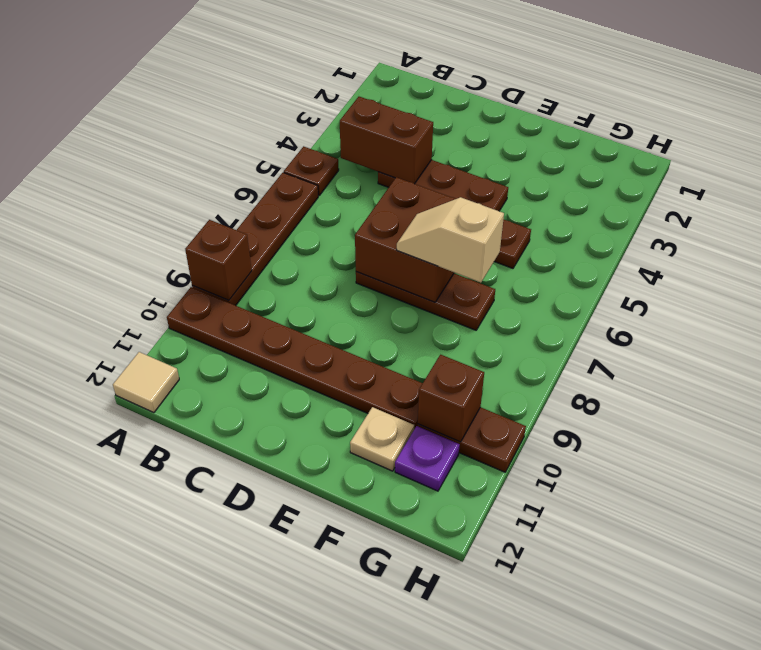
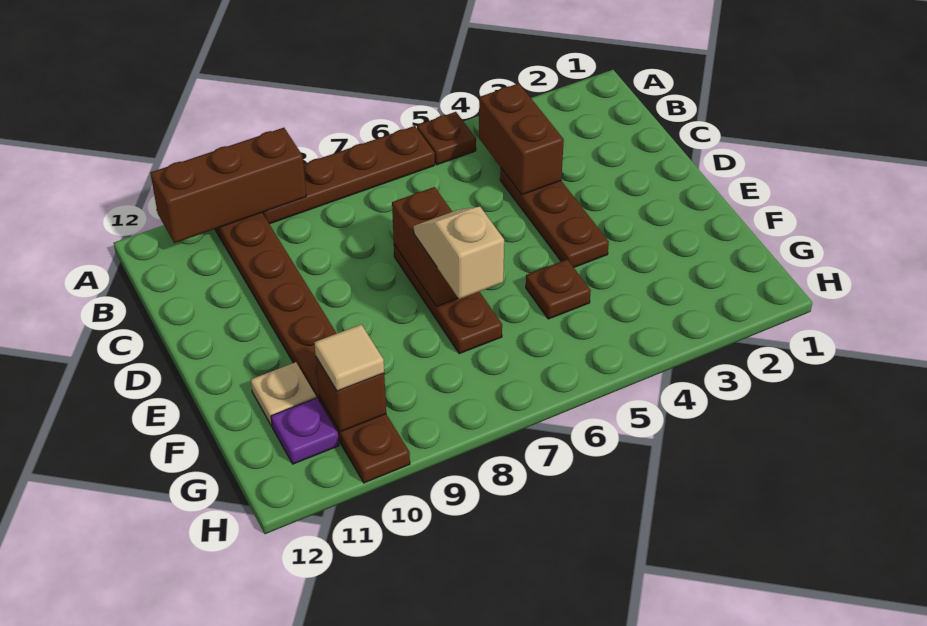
brown 1x1 brick [185,220,252,300] -> brown 1x3 brick [150,128,306,243]
tan 1x1 tile [113,352,179,413] -> tan 1x1 tile moved to [314,324,384,391]
brown 2x2 brick [355,177,455,302] -> brown 1x2 brick [392,187,458,306]

